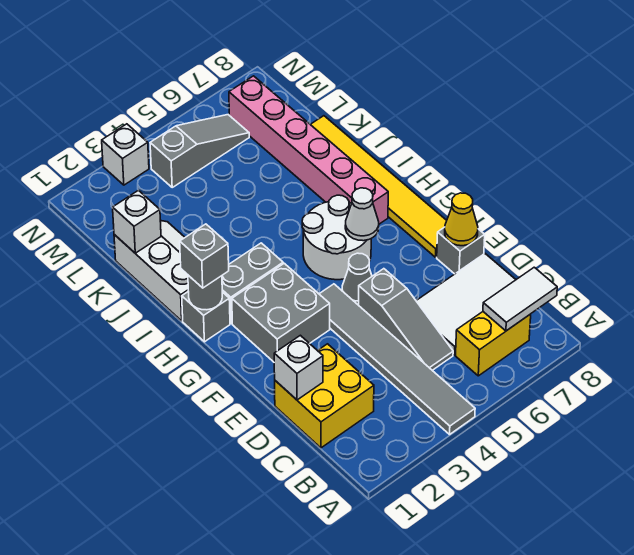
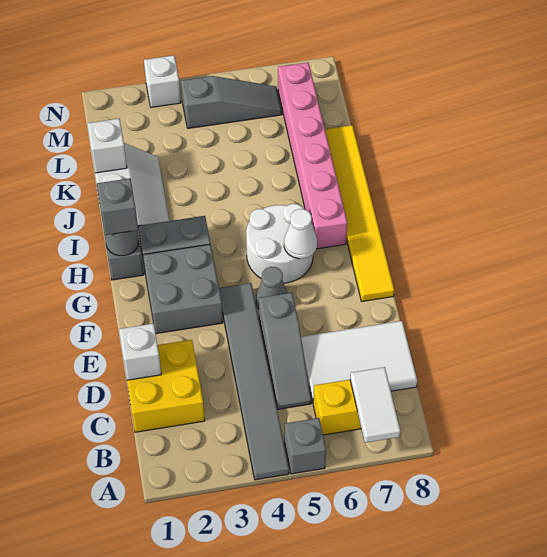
white 1x2 tile [483,267,557,331] -> white 1x2 tile turned to [350,367,400,443]
grey 1x1 brick [437,227,485,274] -> grey 1x1 brick moved to [284,418,326,474]
yellow 1x1 cone [445,193,478,246] -> none

